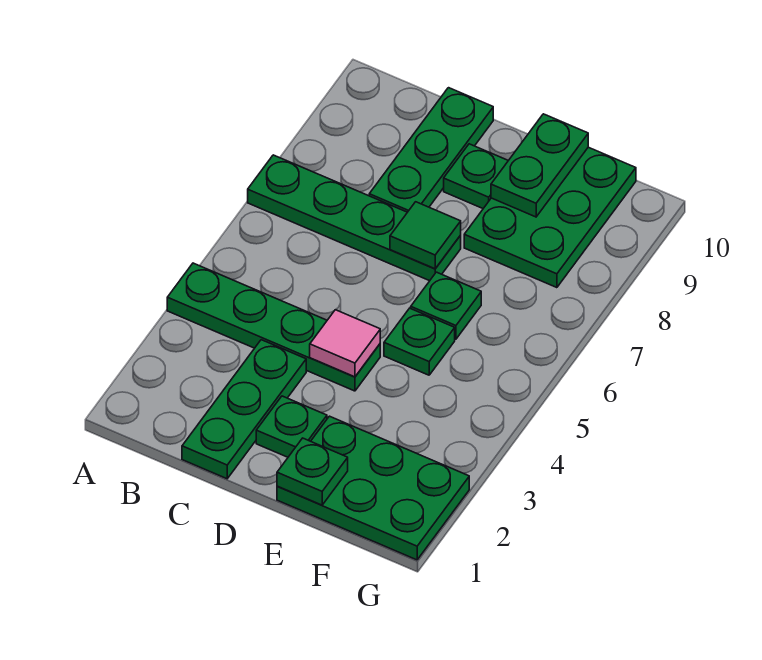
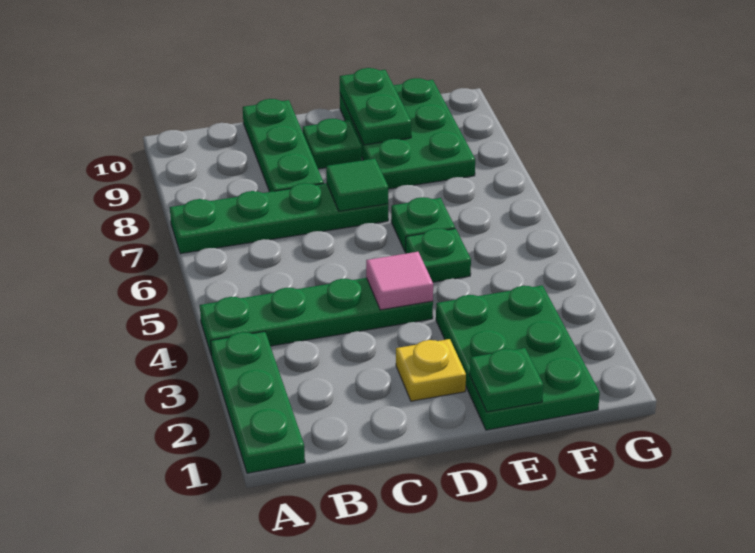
green 1x3 plate [182,340,306,479] -> green 1x3 plate moved to [211,331,305,473]
green 1x1 plate [256,396,327,457] -> yellow 1x1 plate [396,339,466,401]
green 2x3 plate [277,416,469,560] -> green 2x3 plate turned to [436,285,600,430]

